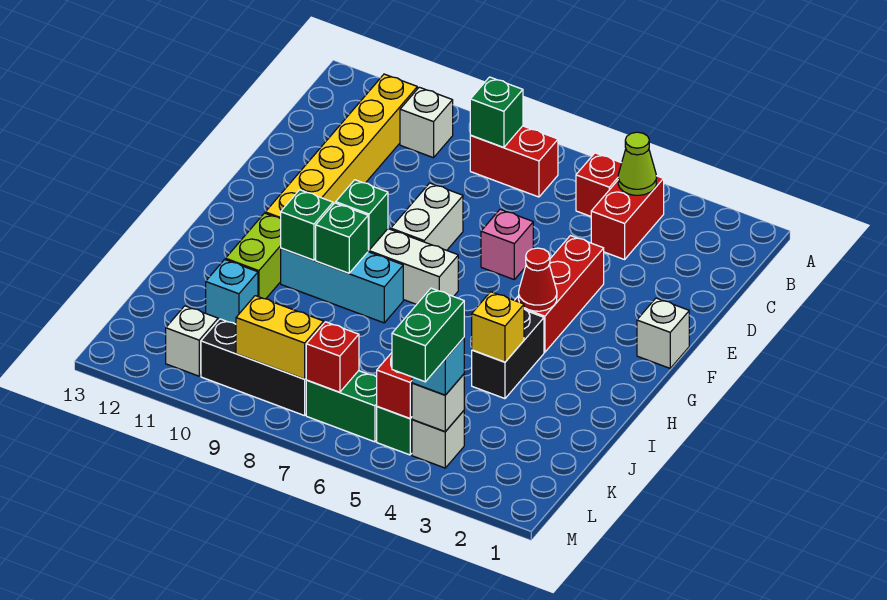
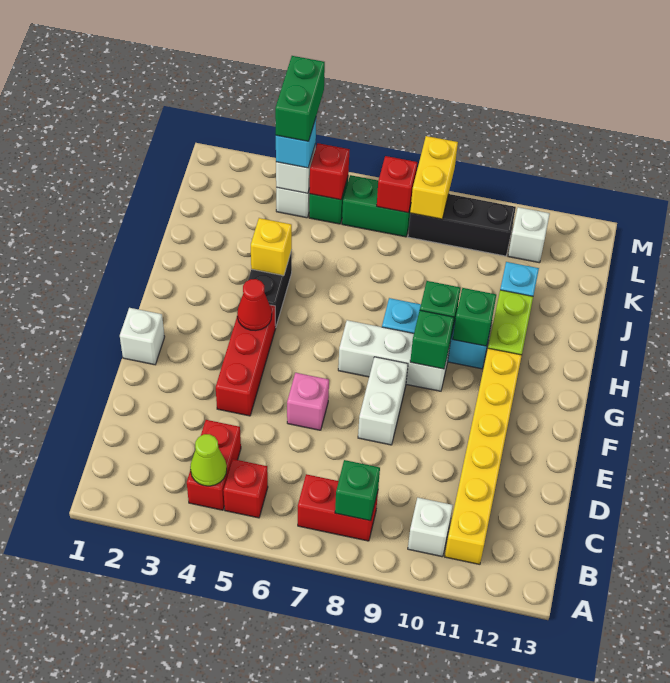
yellow 1x2 brick [236,296,324,379] -> yellow 1x2 brick turned to [410,136,458,219]

